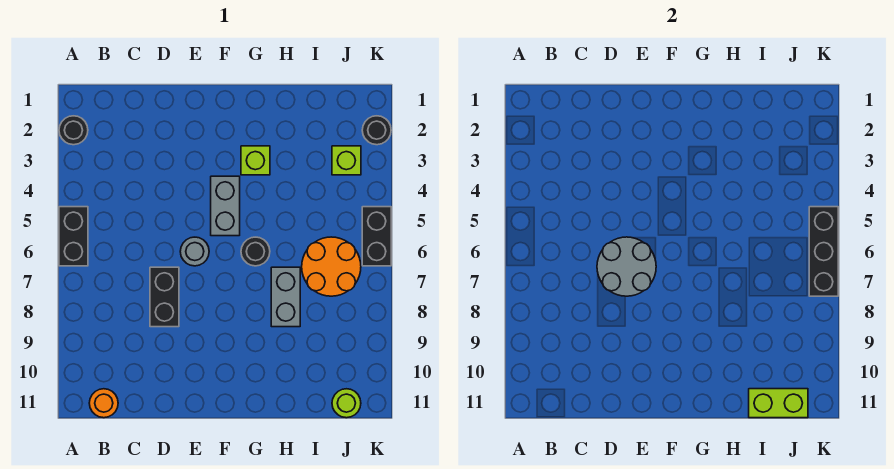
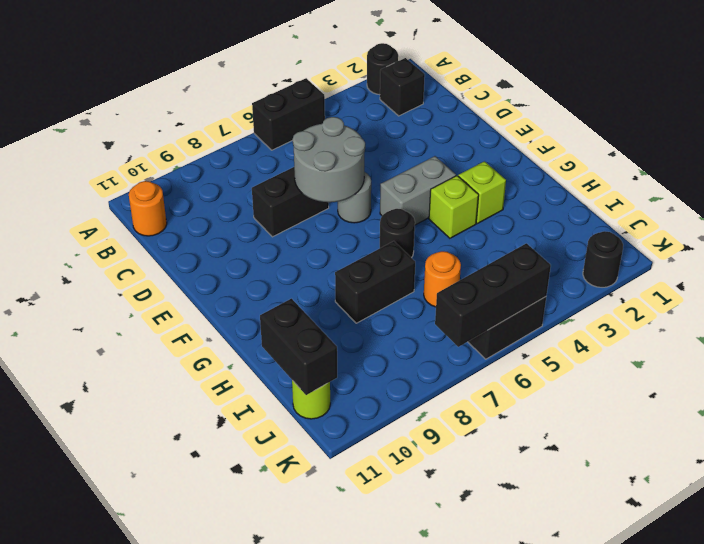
none -> black 1x1 brick [380,58,425,116]
grey 1x2 brick [271,267,300,327] -> black 1x2 brick [335,241,415,323]
orange 2x2 round brick [302,237,361,296] -> orange 1x1 round brick [424,251,461,307]
lime 1x2 brick [749,389,808,418] -> black 1x2 brick [260,299,337,395]
lime 1x1 brick [332,146,361,175] -> lime 1x1 brick moved to [429,176,479,238]

